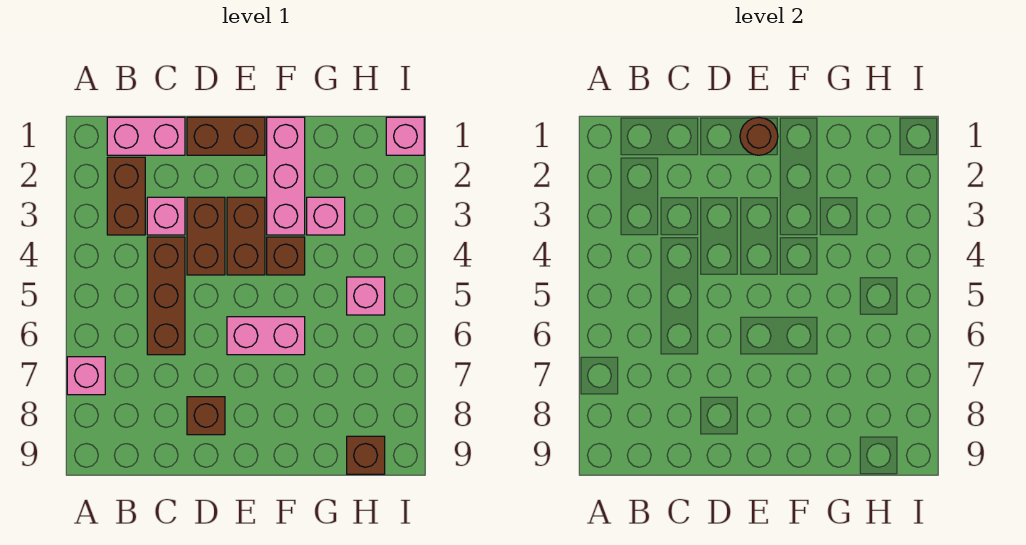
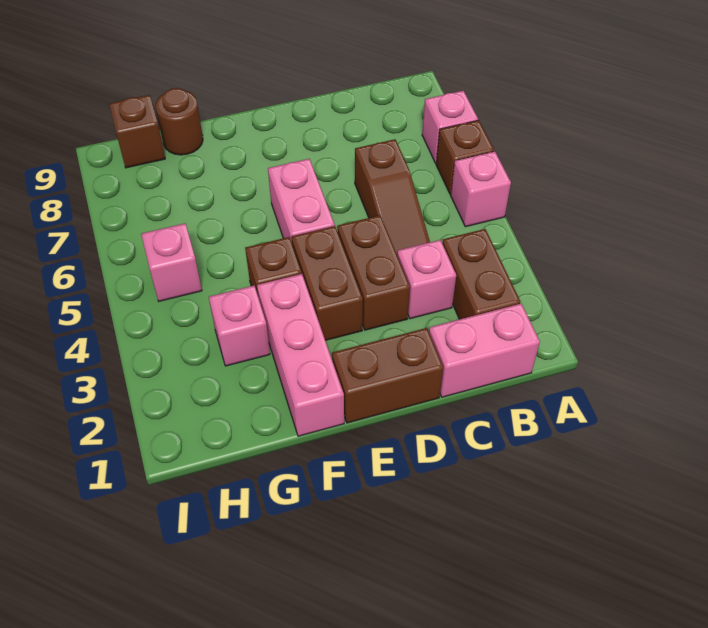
brown 1x3 brick [147,237,185,355] -> brown 1x3 slope [355,139,430,254]
brown 1x1 brick [187,397,225,435] -> brown 1x1 brick moved to [436,120,494,194]
brown 1x1 round brick [740,118,778,155] -> brown 1x1 round brick moved to [156,88,203,155]
pink 1x2 brick [227,317,305,355] -> pink 1x2 brick turned to [268,159,335,243]
pink 1x1 brick [386,117,424,155] -> pink 1x1 brick moved to [451,151,511,227]

